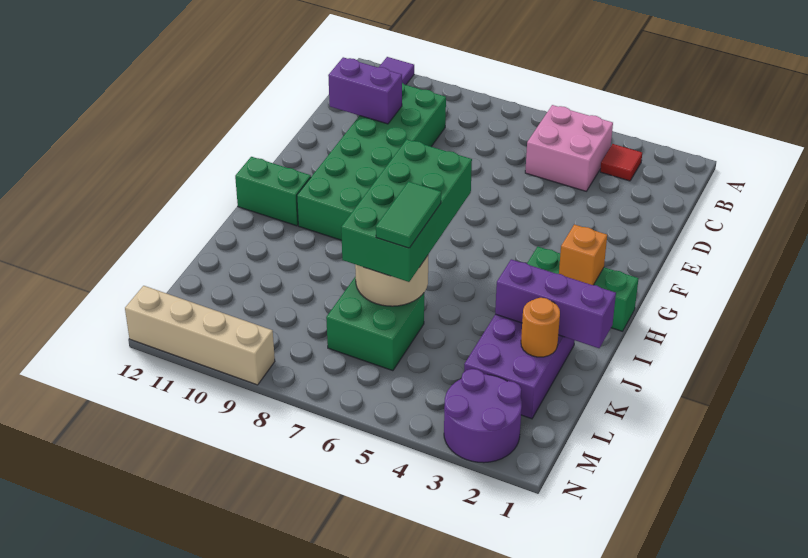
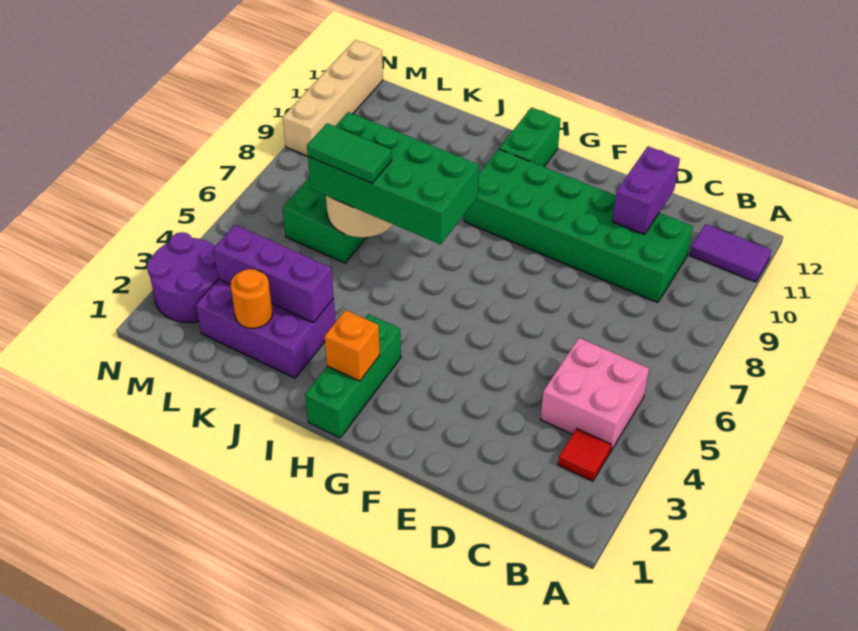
purple 1x3 brick [495,259,616,348] -> purple 1x3 brick turned to [213,225,334,323]

